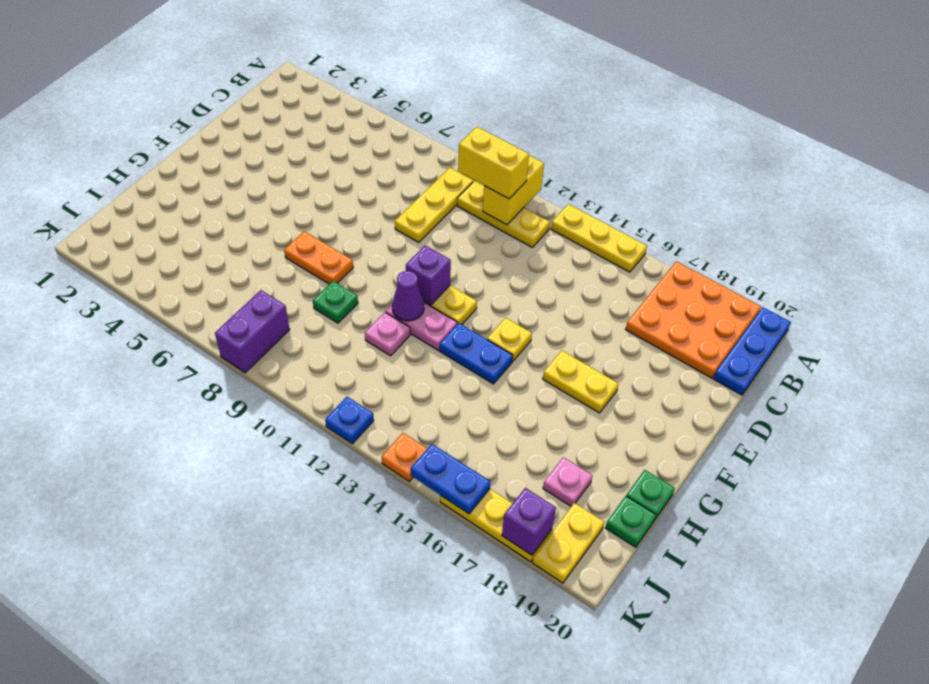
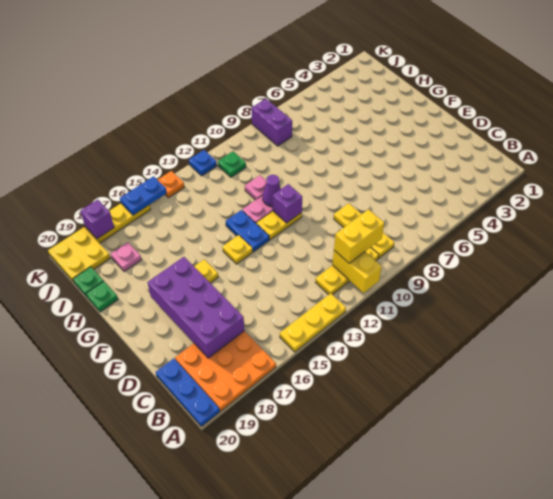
none -> purple 2x4 brick [147,257,244,358]
orange 1x2 plate [284,231,353,284] -> none
blue 1x2 plate [439,323,513,384] -> blue 1x2 plate turned to [226,210,269,252]
green 1x1 plate [313,281,358,323] -> green 1x1 plate moved to [218,151,246,177]
yellow 1x2 plate [533,503,604,583] -> yellow 2x2 plate [48,227,110,282]

